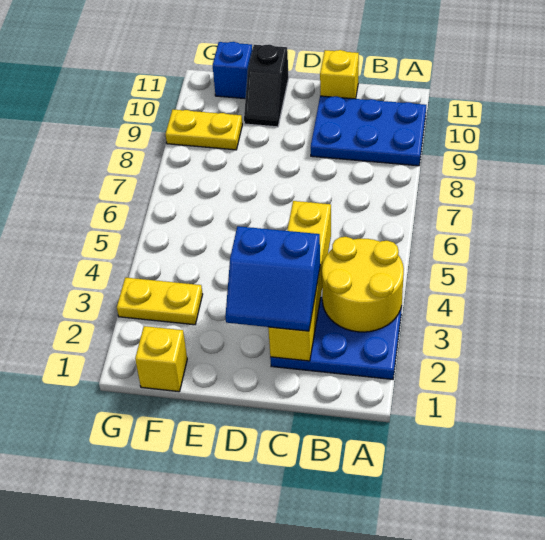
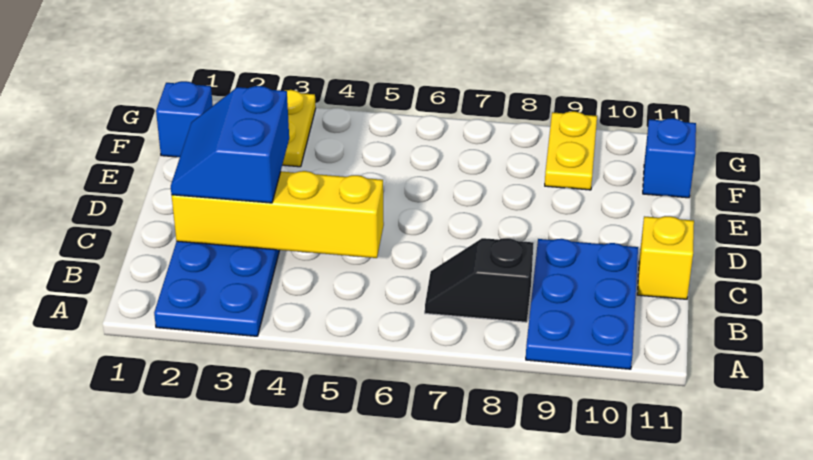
yellow 2x2 round brick [322,237,404,332] -> none
black 1x2 slope [244,45,289,127] -> black 1x2 slope moved to [425,238,533,322]
yellow 1x1 brick [135,326,187,392] -> blue 1x1 brick [156,81,213,157]

